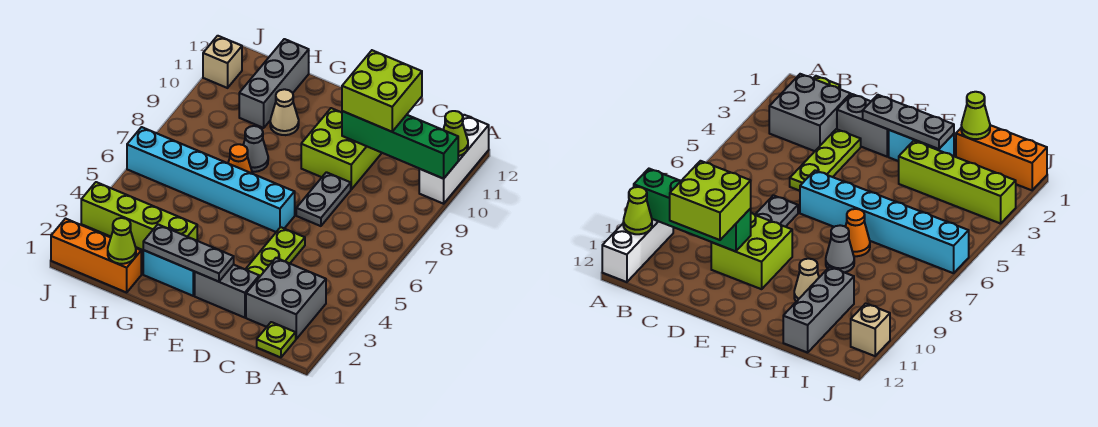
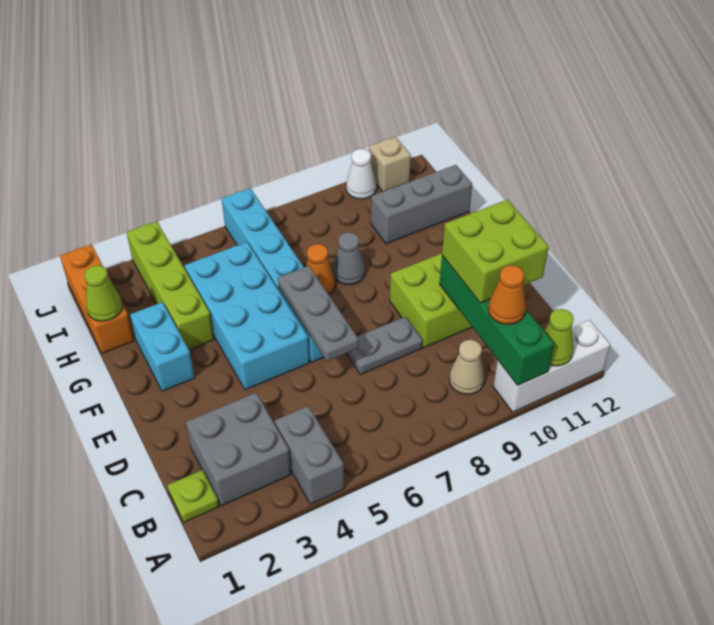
none -> orange 1x1 cone [488,265,526,324]
grey 1x2 brick [195,265,259,318] -> grey 1x2 brick moved to [275,406,344,504]
lime 1x3 plate [245,227,305,277] -> none
grey 1x3 plate [143,225,234,282] -> grey 1x3 plate moved to [278,266,359,361]
none -> cyan 2x4 brick [184,242,310,390]
tan 1x1 cone [270,89,299,135] -> tan 1x1 cone moved to [449,340,485,394]
none -> white 1x1 cone [346,149,376,199]

